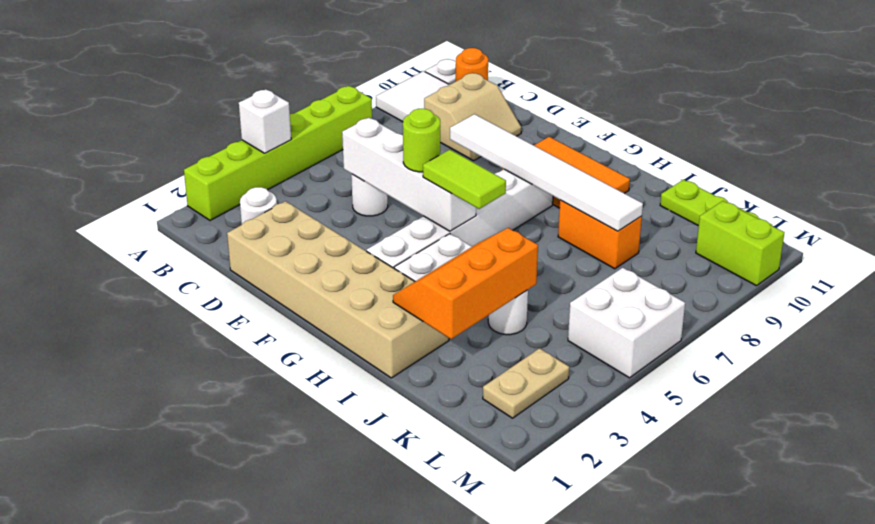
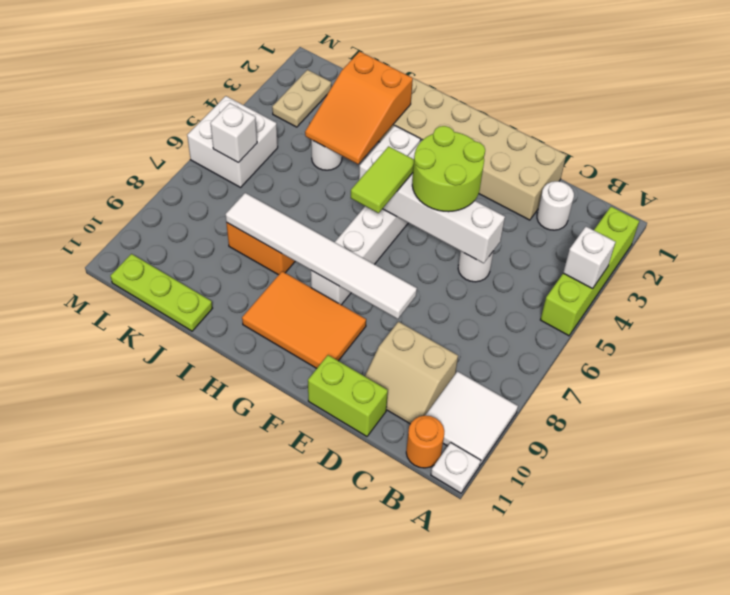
lime 1x6 brick [184,86,372,220] -> lime 1x4 brick [540,207,639,336]
tan 2x2 slope [424,73,521,161] -> tan 2x2 slope turned to [365,322,458,424]
lime 1x1 round brick [403,109,440,172] -> lime 2x2 round brick [412,126,485,212]
lime 1x2 tile [423,150,506,209] -> lime 1x2 tile turned to [351,146,414,213]
orange 2x3 slope [393,228,538,339] -> orange 2x3 slope turned to [305,51,413,164]
none -> white 1x1 brick [210,103,257,163]
lime 1x2 brick [696,201,784,286] -> lime 1x2 brick moved to [308,355,388,436]

